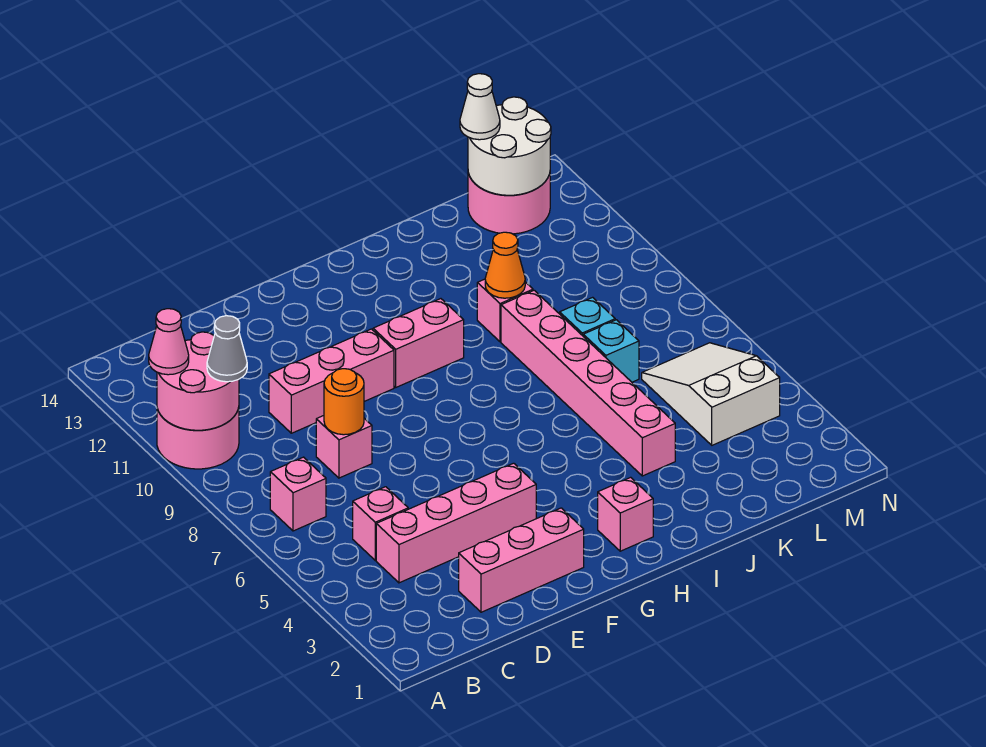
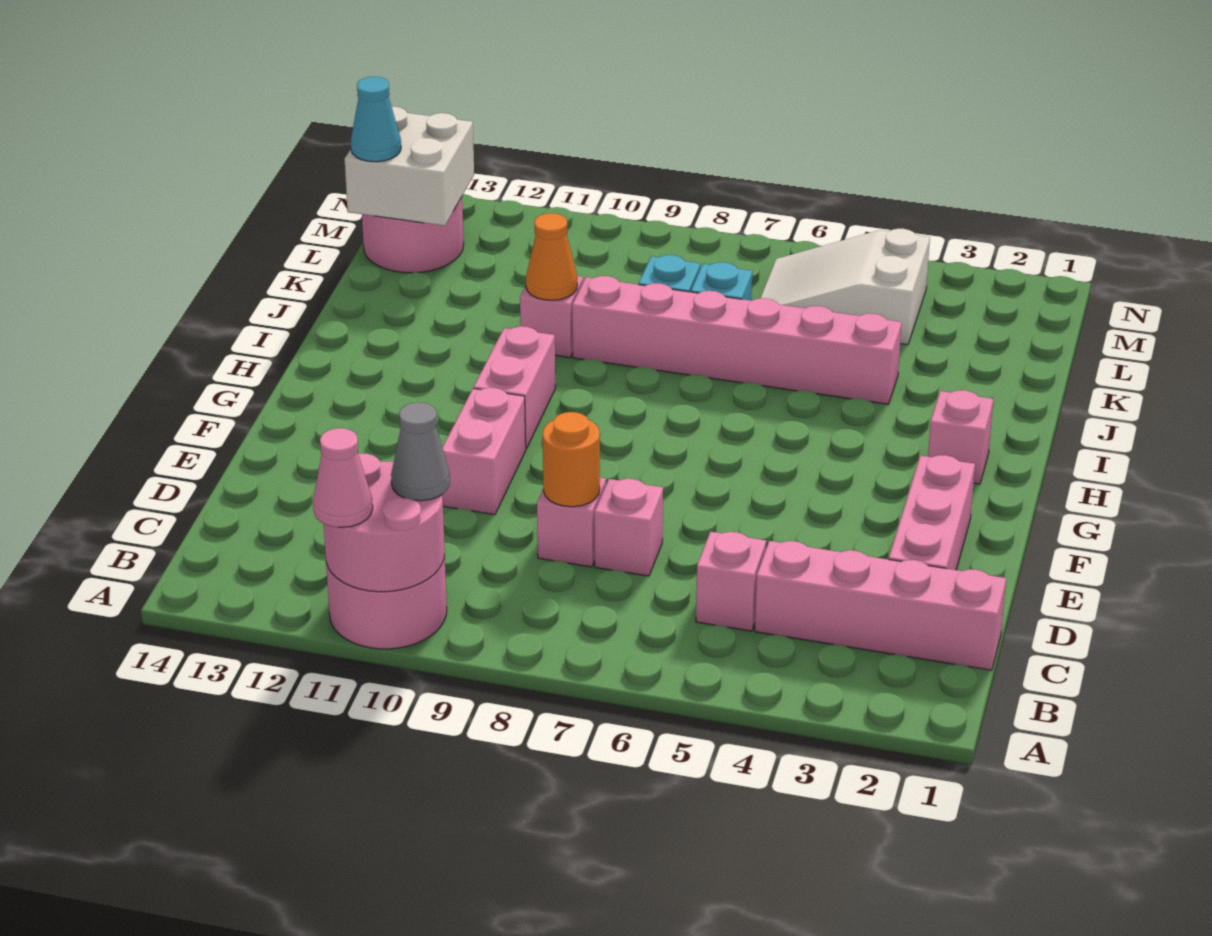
pink 1x1 brick [270,457,326,531] -> pink 1x1 brick moved to [594,479,663,576]
pink 1x4 brick [376,463,536,583] -> pink 1x4 brick turned to [755,541,1006,670]
pink 1x3 brick [269,329,394,433] -> pink 1x2 brick [442,388,526,515]
white 2x2 round brick [468,97,551,195] -> white 2x2 brick [345,107,474,226]
white 1x1 cone [460,74,500,140] -> cyan 1x1 cone [351,77,401,162]

